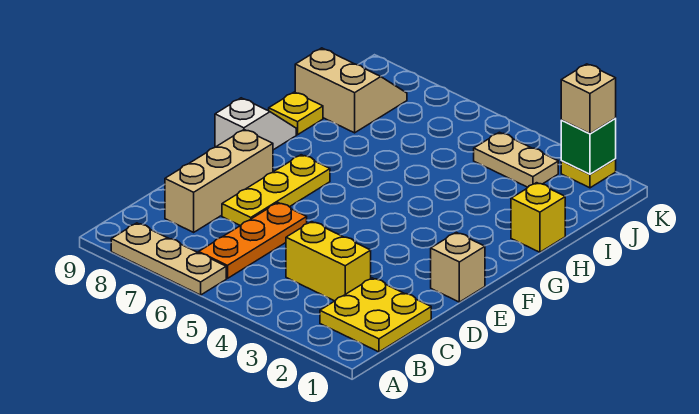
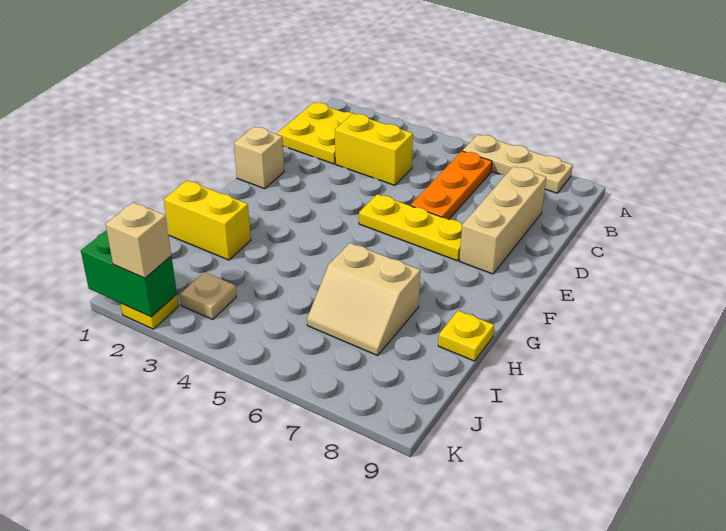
yellow 1x3 plate [222,155,330,226] -> yellow 1x3 plate turned to [359,194,462,261]
white 1x2 slope [215,98,296,150] -> none
yellow 1x1 brick [511,183,565,252] -> yellow 1x2 brick [164,181,251,260]
tan 2x2 slope [295,48,407,133] -> tan 2x2 slope moved to [307,243,420,355]
tan 1x2 plate [474,132,558,187] -> tan 1x1 plate [180,272,236,320]
green 1x1 brick [561,119,616,174] -> green 1x2 brick [81,230,177,317]

